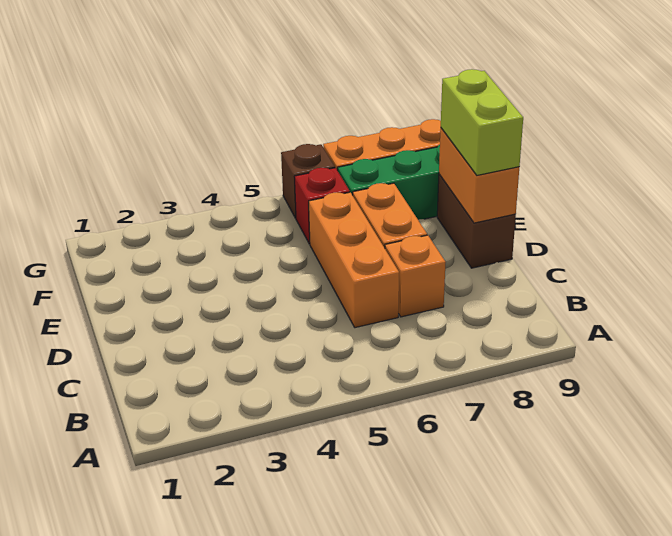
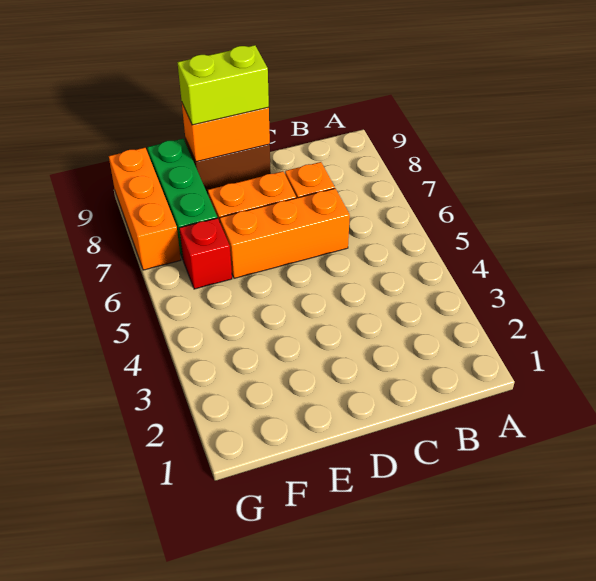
brown 1x1 brick [281,144,335,218] -> none

